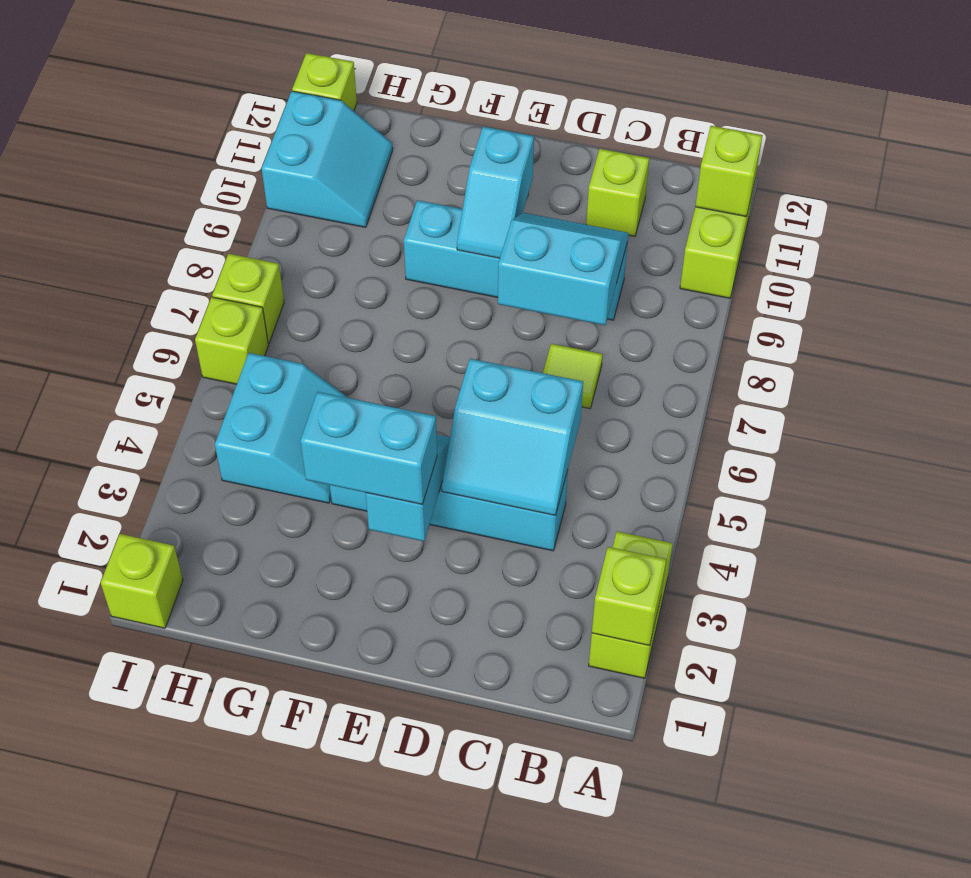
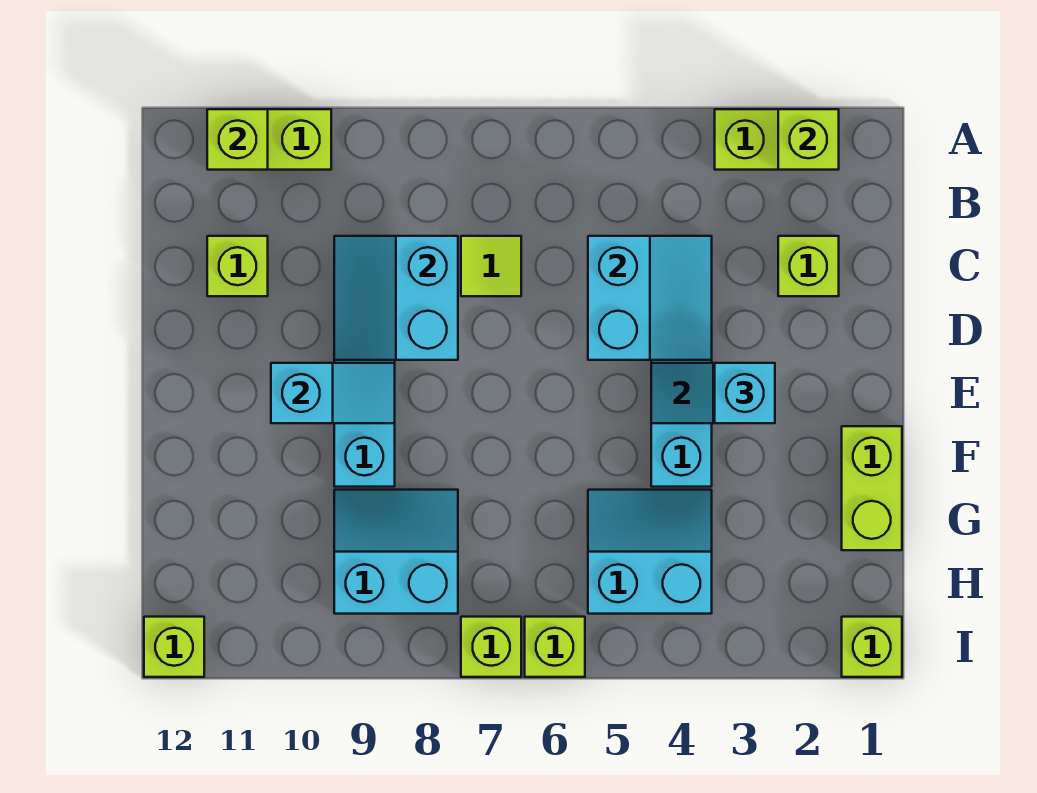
none -> lime 1x1 brick [778,236,839,296]
cyan 1x2 brick [300,392,437,504] -> cyan 1x1 brick [715,363,775,423]
none -> lime 1x2 brick [842,426,902,550]
cyan 2x2 slope [262,91,393,227] -> cyan 2x2 slope moved to [334,490,458,614]

